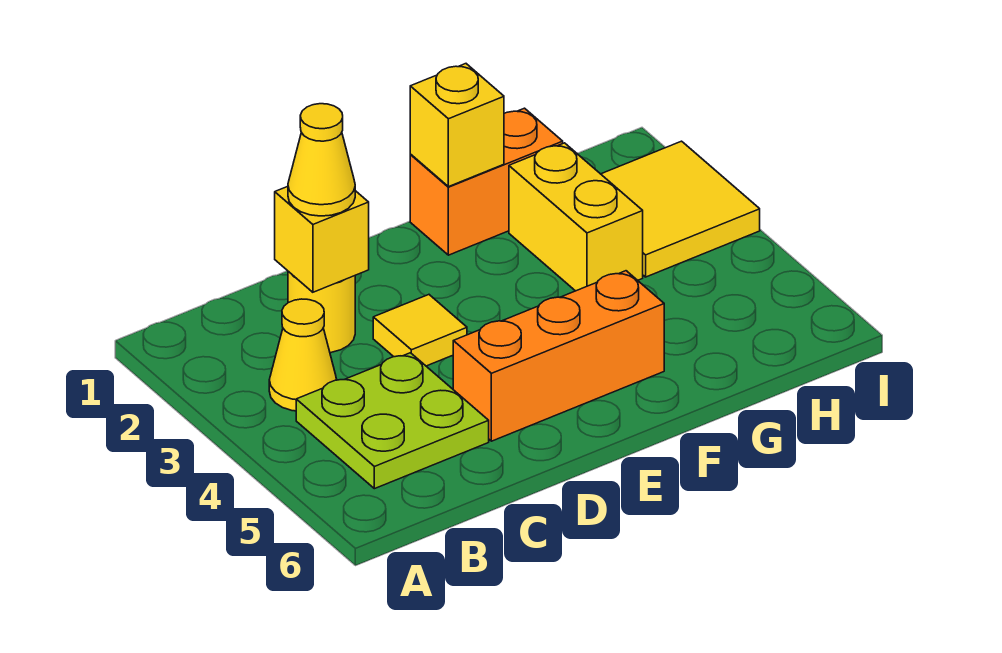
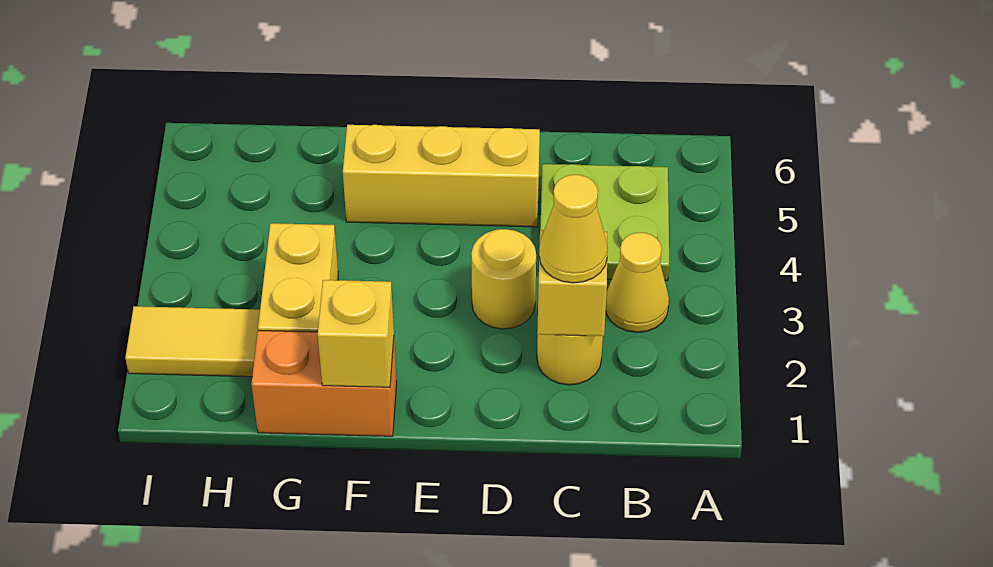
yellow 1x1 tile [373,295,467,366] -> yellow 1x1 round brick [471,229,536,329]
orange 1x3 brick [453,271,664,441] -> yellow 1x3 brick [343,125,540,227]
yellow 2x2 tile [601,141,760,277] -> yellow 1x2 tile [125,306,260,377]

